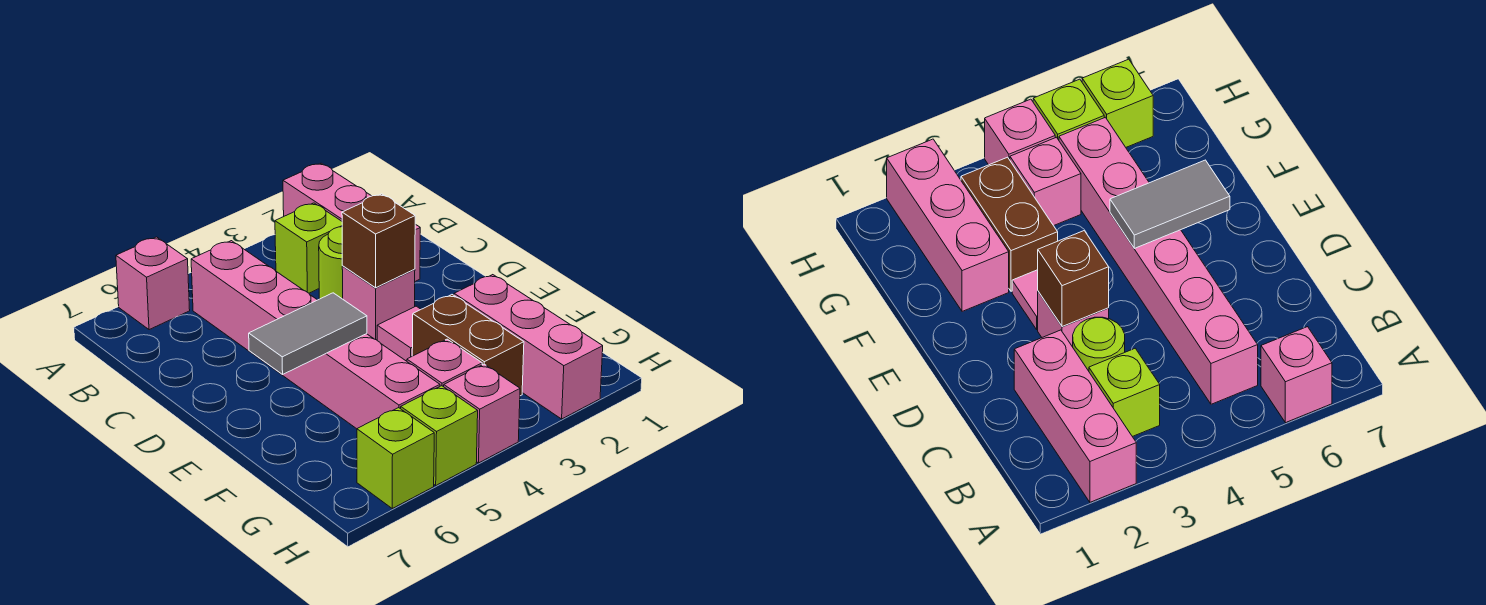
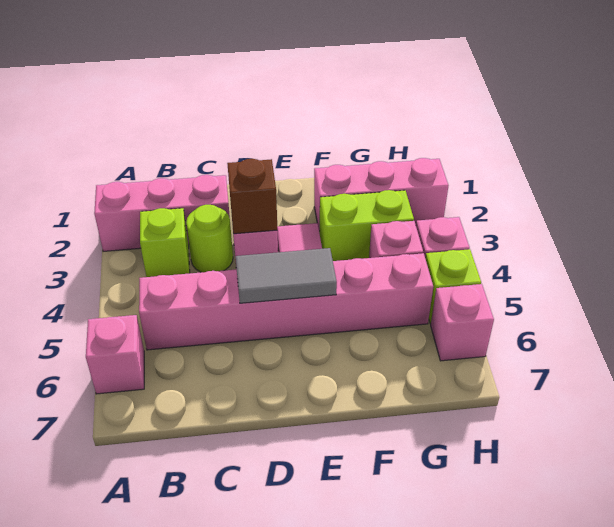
grey 1x2 tile [249,293,367,374] -> grey 1x2 tile turned to [236,248,337,303]
brown 1x2 brick [412,295,524,396] -> lime 1x2 brick [319,190,414,261]
lime 1x1 brick [357,408,434,508] -> pink 1x1 brick [431,284,494,361]

